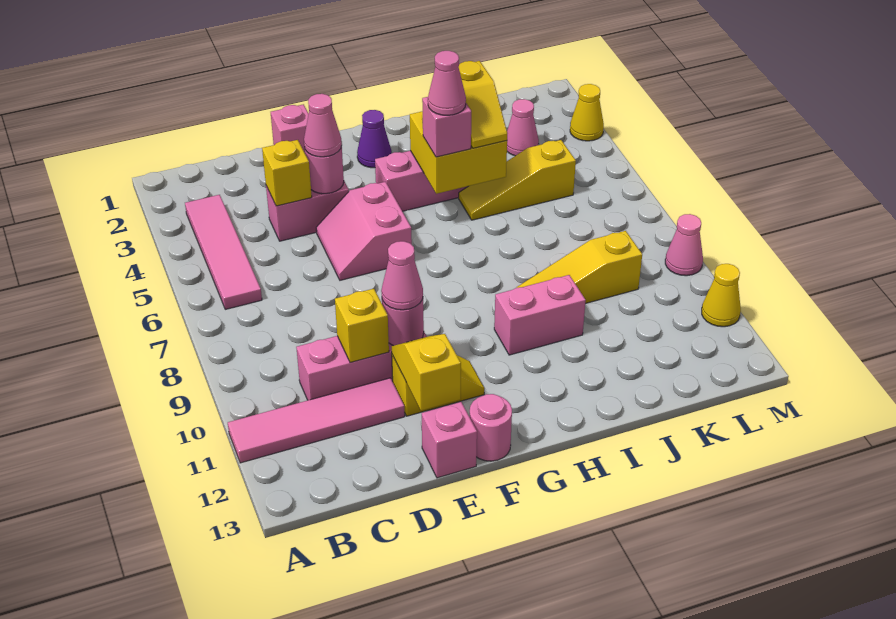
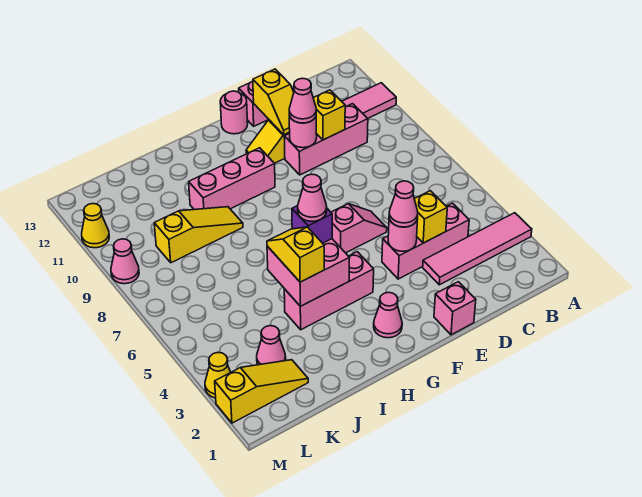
pink 1x4 tile [185,195,262,309] -> pink 1x4 tile turned to [423,213,532,285]
pink 1x2 brick [266,181,349,241] -> pink 1x3 brick [382,203,469,279]
pink 2x2 slope [316,182,412,280] -> pink 1x2 slope [331,204,387,253]
purple 1x1 cone [357,110,392,168] -> pink 1x1 cone [374,292,402,338]
yellow 2x2 brick [410,111,507,194] -> pink 2x2 brick [267,239,349,306]
pink 1x1 brick [422,97,471,157] -> purple 1x1 brick [292,206,332,243]
pink 1x2 brick [494,275,586,355] -> pink 1x3 brick [189,148,275,210]
yellow 1x3 slope [459,140,576,220] -> yellow 1x3 slope moved to [215,360,308,423]

